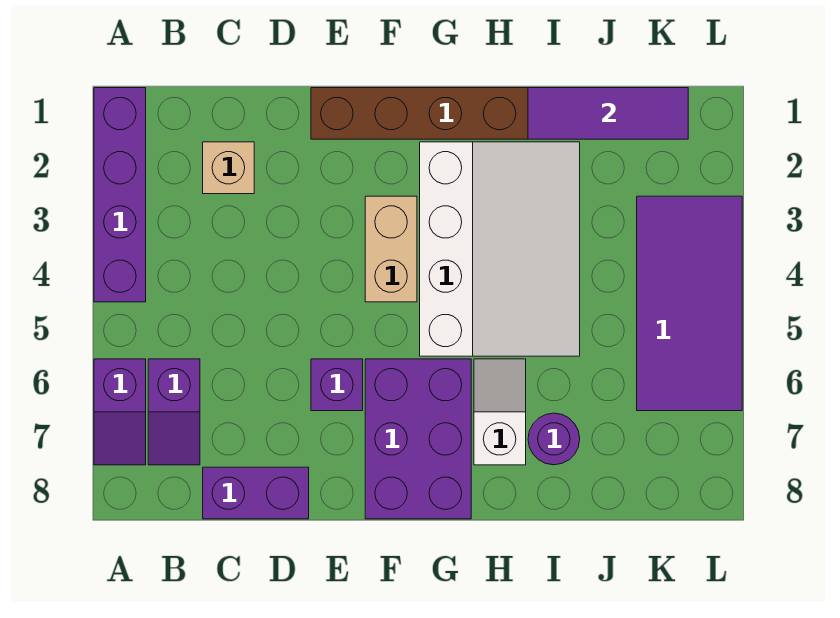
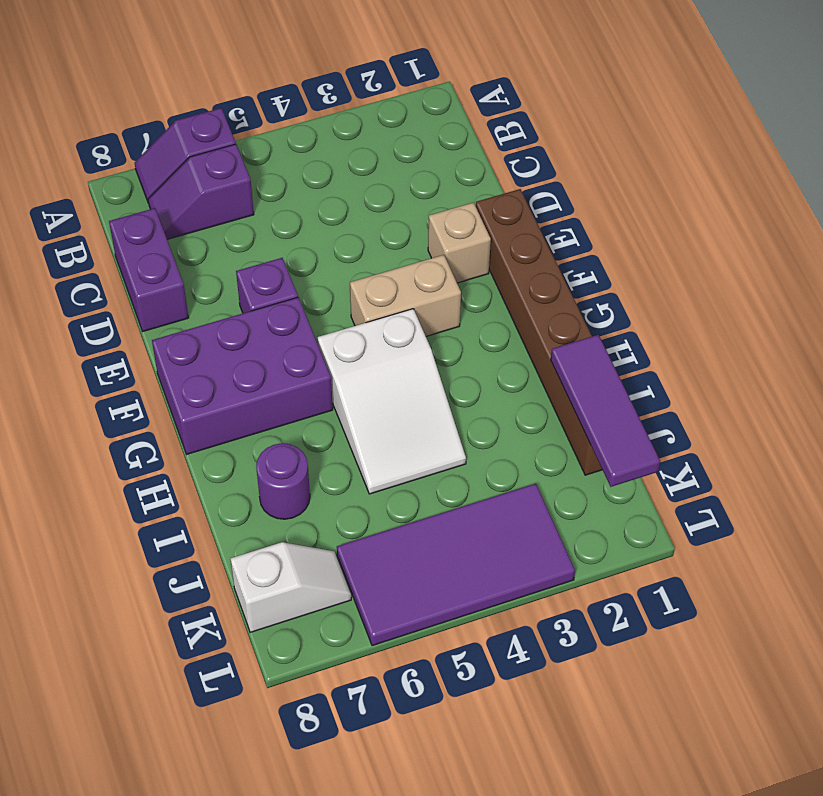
purple 1x4 brick [94,88,146,302] -> none
tan 1x1 brick [203,142,254,194] -> tan 1x1 brick moved to [428,202,491,283]
white 3x4 slope [420,142,580,356] -> white 2x3 slope [318,309,466,494]
white 1x2 slope [474,359,526,465] -> white 1x2 slope moved to [231,542,351,632]

